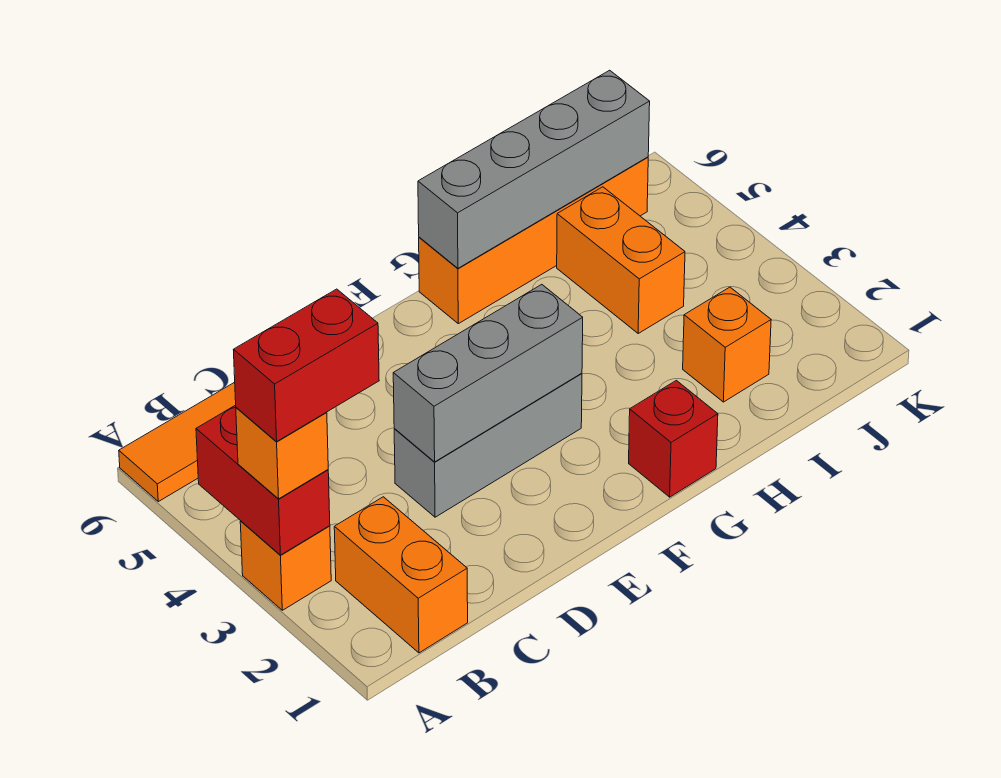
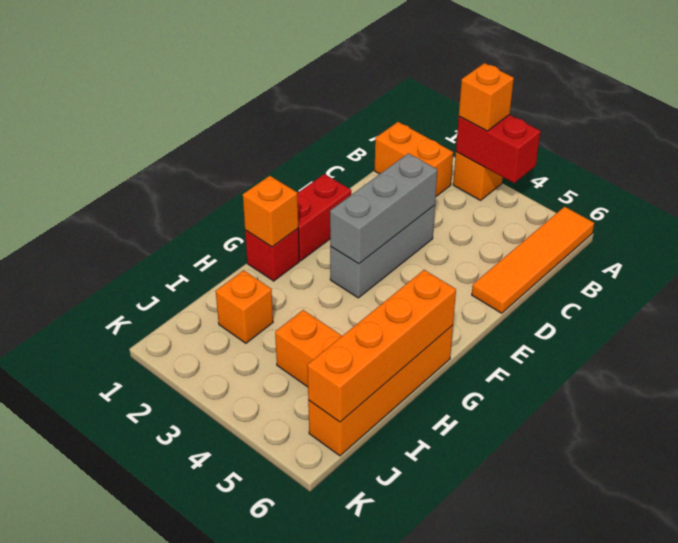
red 1x2 brick [234,289,379,441] -> red 1x2 brick moved to [297,174,351,261]
none -> orange 1x1 brick [243,176,298,247]
grey 1x4 brick [418,70,650,268] -> orange 1x4 brick [307,270,456,422]

